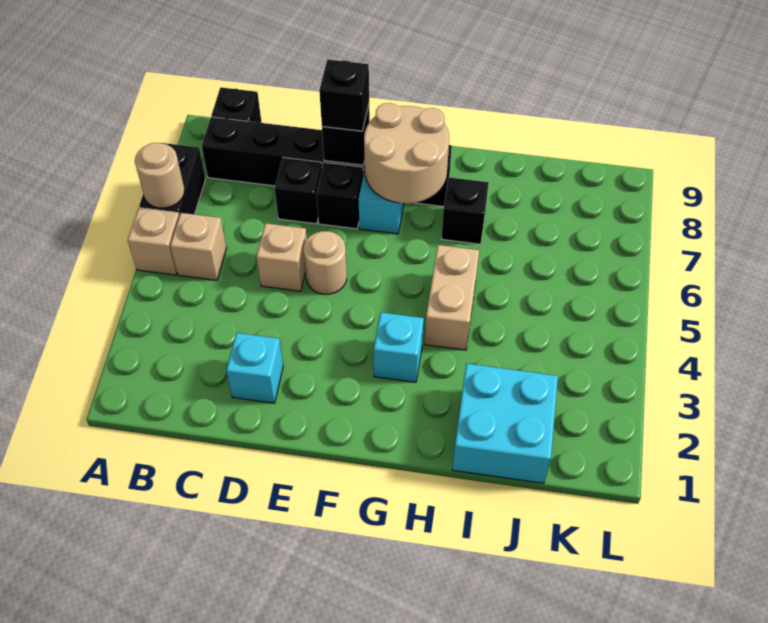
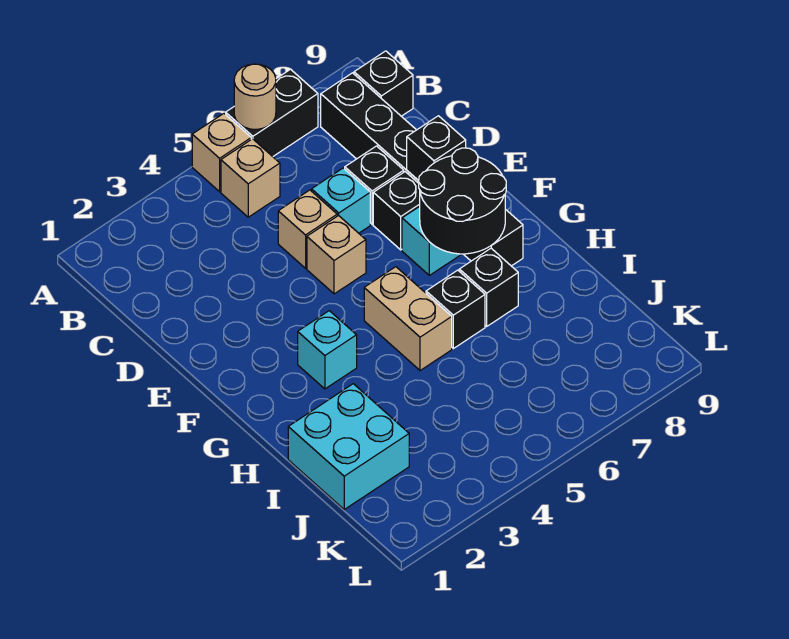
cyan 1x1 brick [226,333,283,403] -> cyan 1x1 brick moved to [312,168,370,233]
tan 1x1 round brick [304,231,347,294] -> tan 1x1 brick [307,215,366,294]
black 1x1 brick [319,59,369,131] -> black 1x1 brick moved to [426,270,485,348]
tan 2x2 round brick [364,103,449,204] -> black 2x2 round brick [419,148,506,254]
tan 1x2 brick [425,245,479,350] -> tan 1x2 brick turned to [364,267,452,370]

